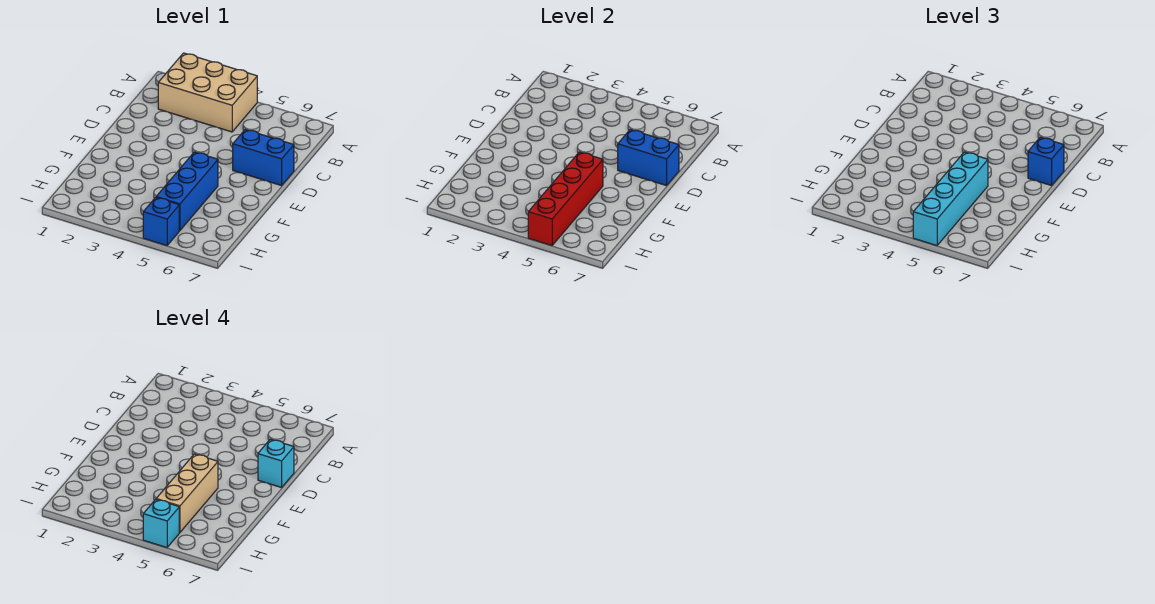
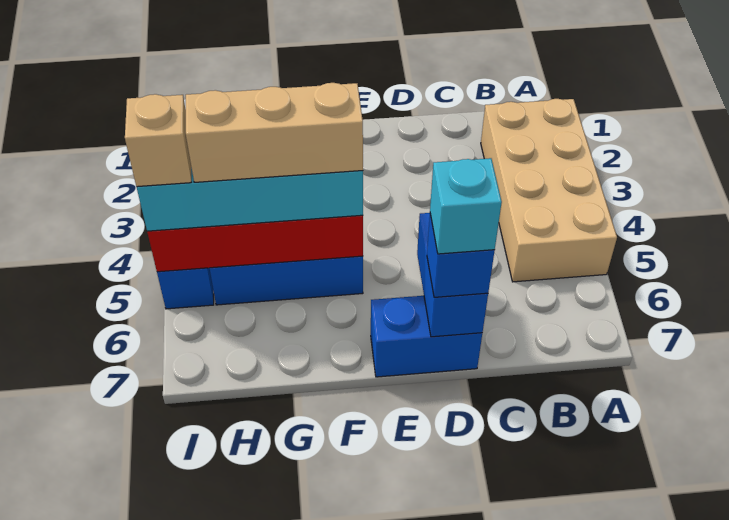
tan 2x3 brick [158,53,257,132] -> tan 2x4 brick [481,99,617,282]
blue 1x2 brick [233,130,294,186] -> blue 1x2 brick turned to [371,296,482,377]
cyan 1x1 brick [143,499,179,548] -> tan 1x1 brick [125,94,191,187]

